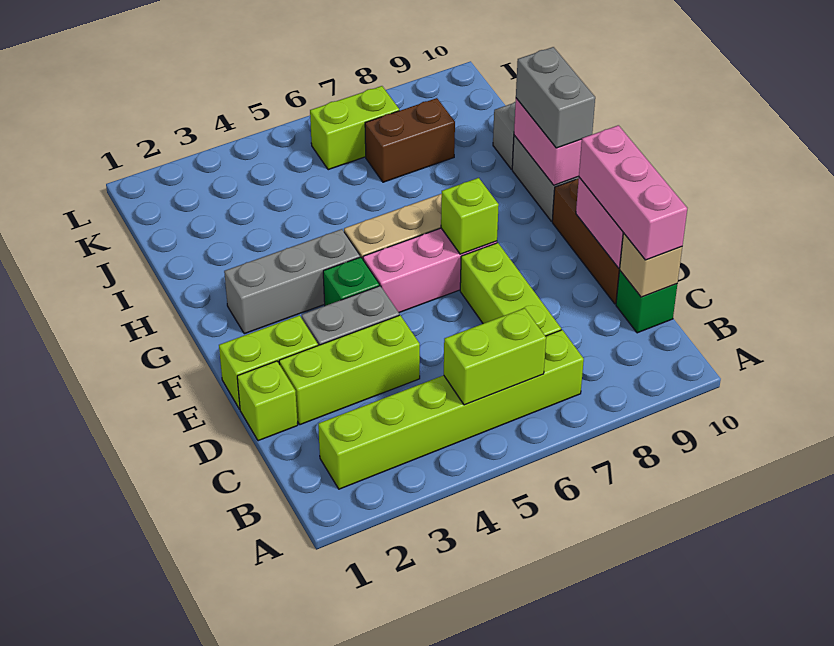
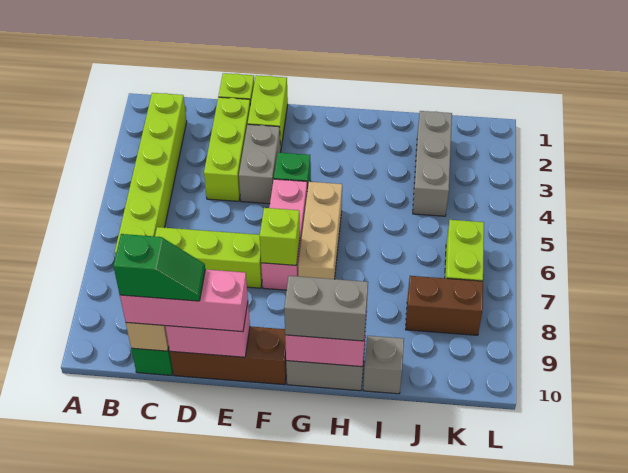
lime 1x2 brick [444,308,546,405] -> none
none -> green 1x2 slope [113,234,205,301]
grey 1x3 brick [224,229,360,334] -> grey 1x3 brick moved to [413,111,452,216]
brown 1x2 brick [365,98,455,182] -> brown 1x2 brick turned to [406,276,483,335]

